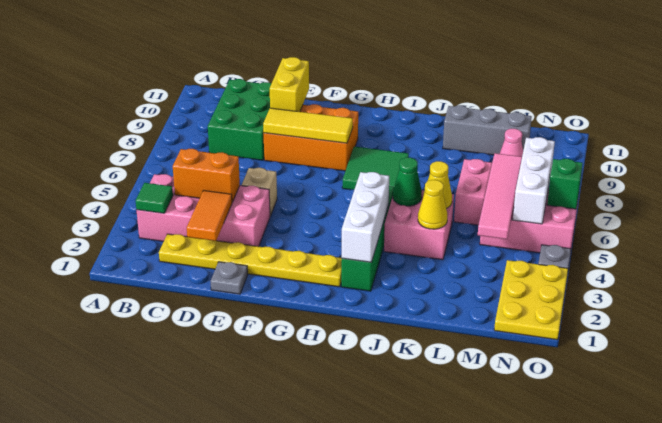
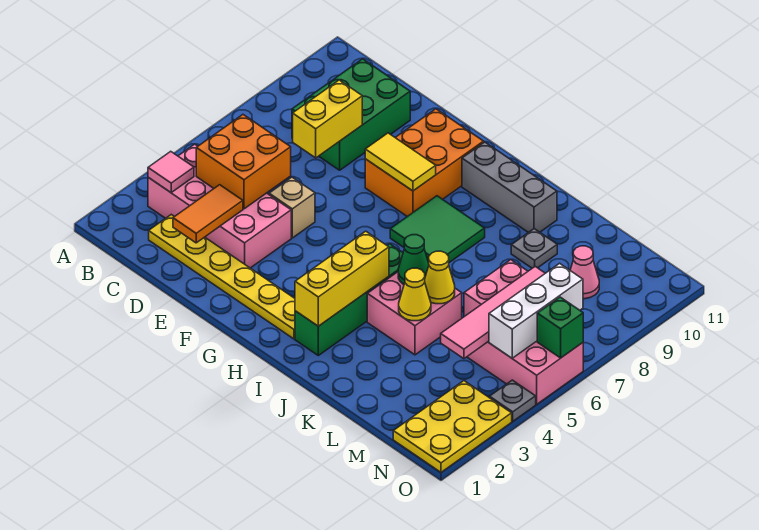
green 1x1 tile [136,183,173,213] -> pink 1x1 tile [148,151,194,192]
orange 1x2 brick [173,149,240,202] -> orange 2x2 brick [196,115,291,209]
grey 1x1 plate [211,262,248,294] -> grey 1x1 plate moved to [511,229,557,268]
orange 2x3 brick [264,104,358,171] -> orange 2x3 brick turned to [365,109,484,217]
yellow 1x3 tile [263,108,353,143] -> yellow 1x2 tile [365,133,436,191]
yellow 1x2 brick [270,57,309,112] -> yellow 1x2 brick moved to [293,80,362,158]
white 1x3 brick [342,172,389,262] -> yellow 1x3 brick [295,231,389,326]
grey 1x3 brick [443,105,532,155] -> grey 1x3 brick moved to [462,142,557,233]

